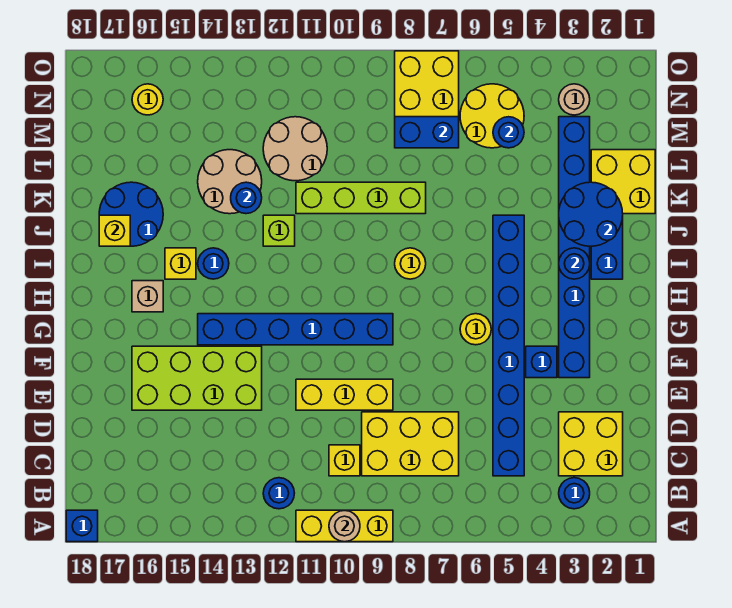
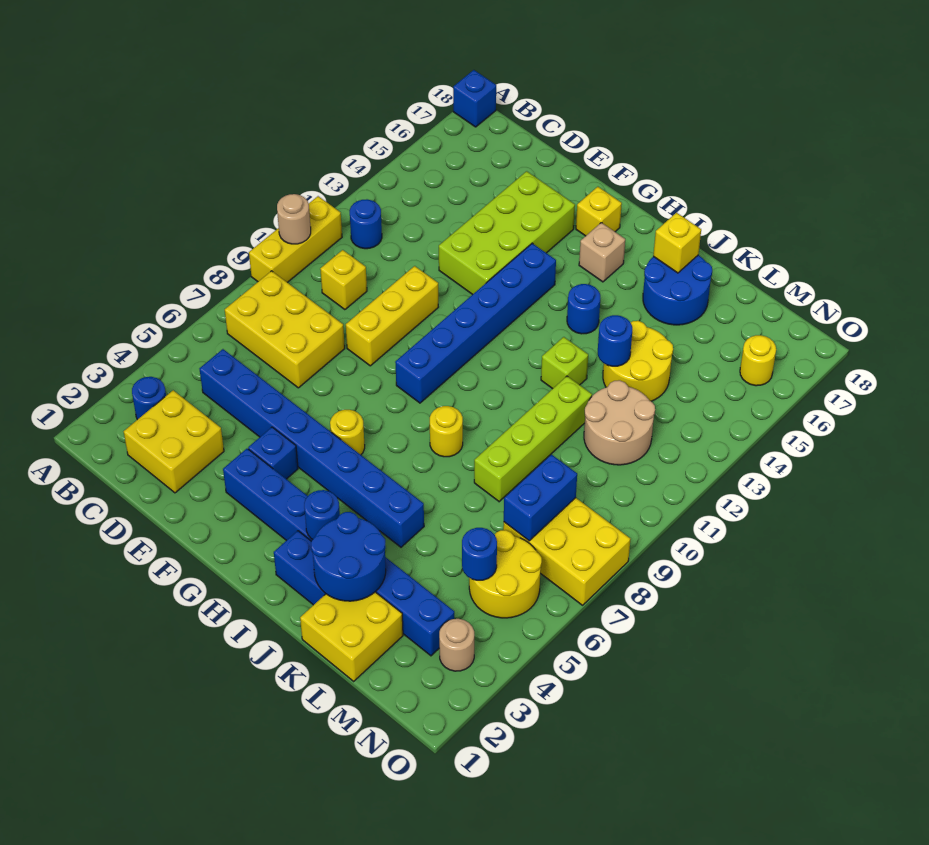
yellow 2x3 brick [362,412,459,476] -> yellow 2x3 brick turned to [225,271,345,388]
yellow 1x1 brick [165,248,196,279] -> yellow 1x1 brick moved to [576,187,622,236]
tan 2x2 round brick [198,150,262,214] -> yellow 2x2 round brick [603,321,673,401]

